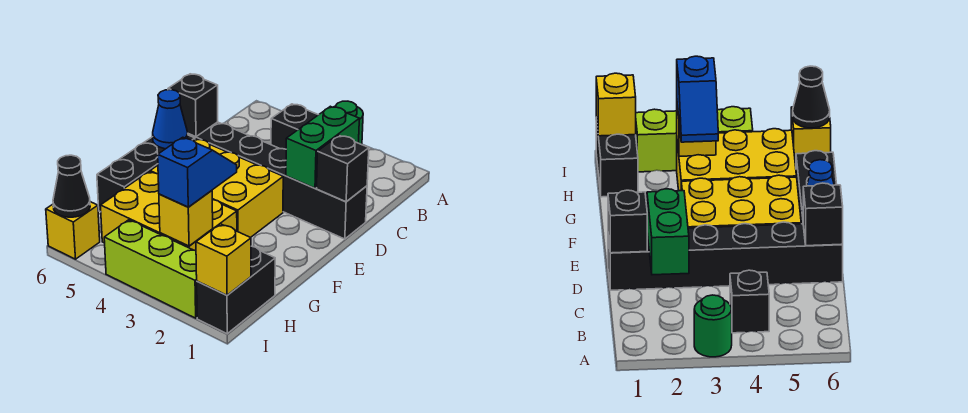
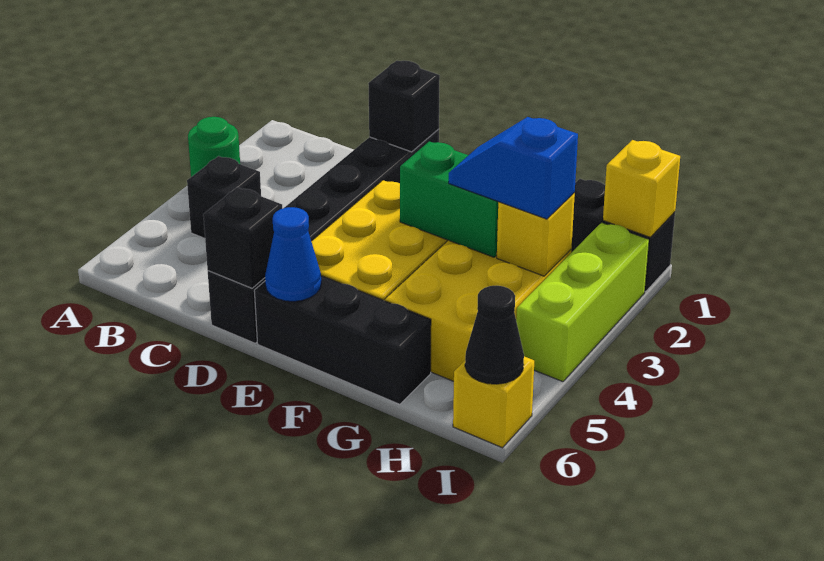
green 1x2 brick [286,106,359,188] -> green 1x2 brick moved to [400,141,498,257]

